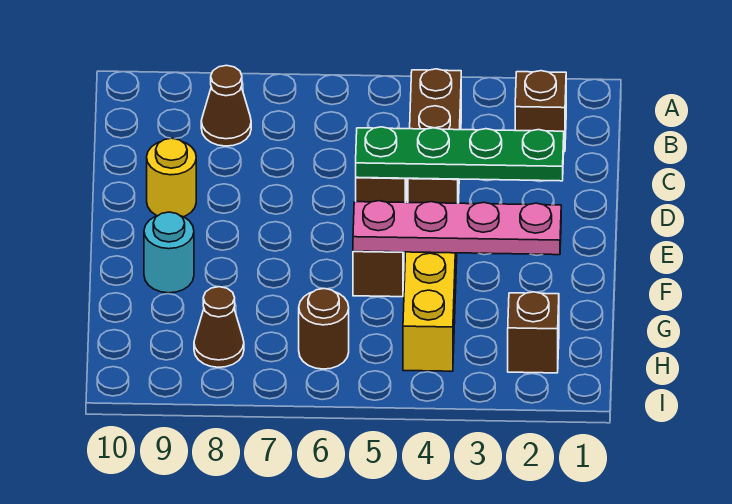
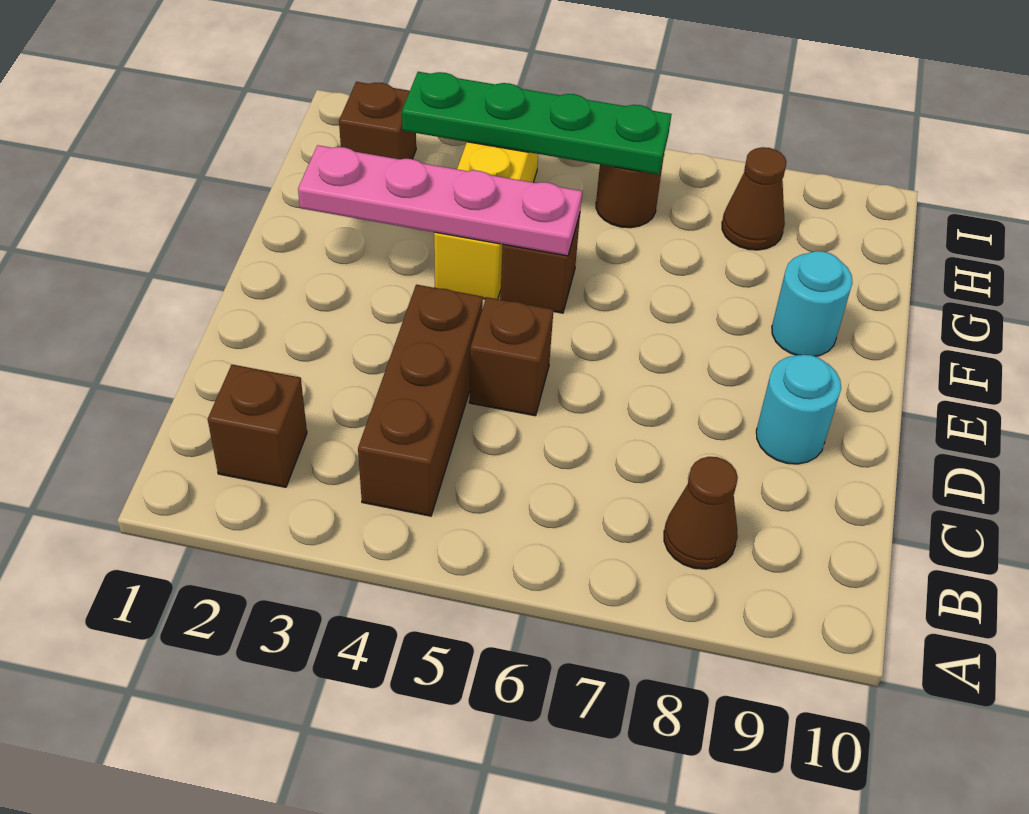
green 1x4 plate [356,127,564,181] -> green 1x4 plate moved to [402,72,671,175]
yellow 1x1 round brick [147,138,196,217] -> cyan 1x1 round brick [756,355,841,464]

